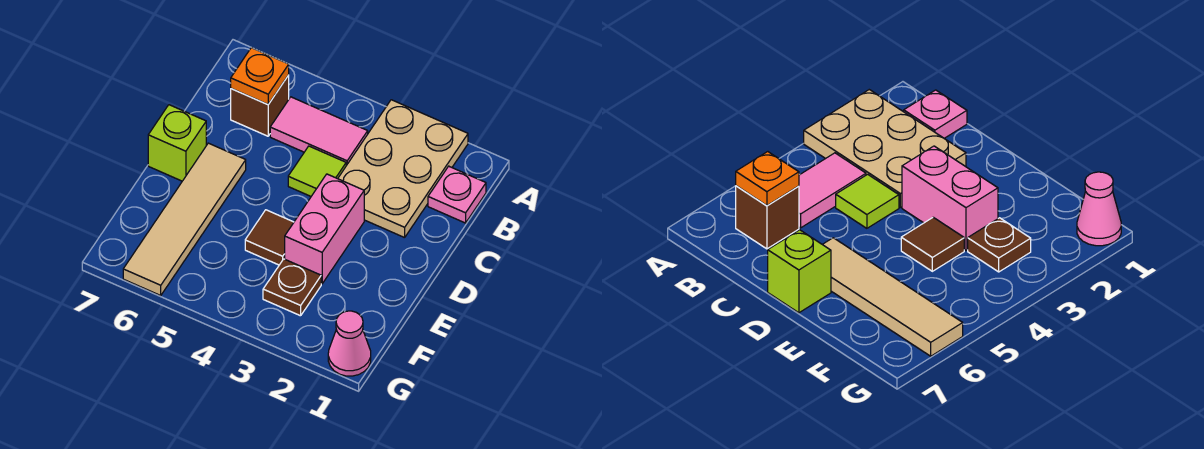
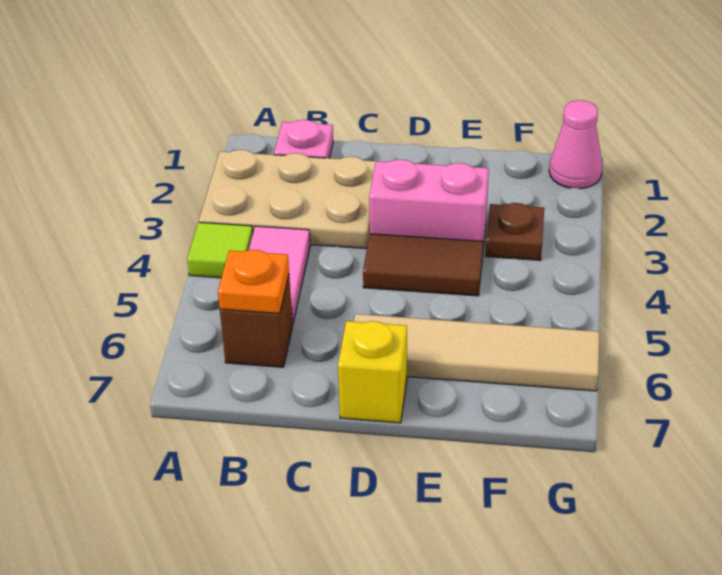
lime 1x1 tile [288,146,346,196] -> lime 1x1 tile moved to [187,222,253,278]
lime 1x1 brick [148,105,206,181] -> yellow 1x1 brick [338,321,407,423]
brown 1x1 tile [245,210,294,265] -> brown 1x2 tile [363,234,483,296]

